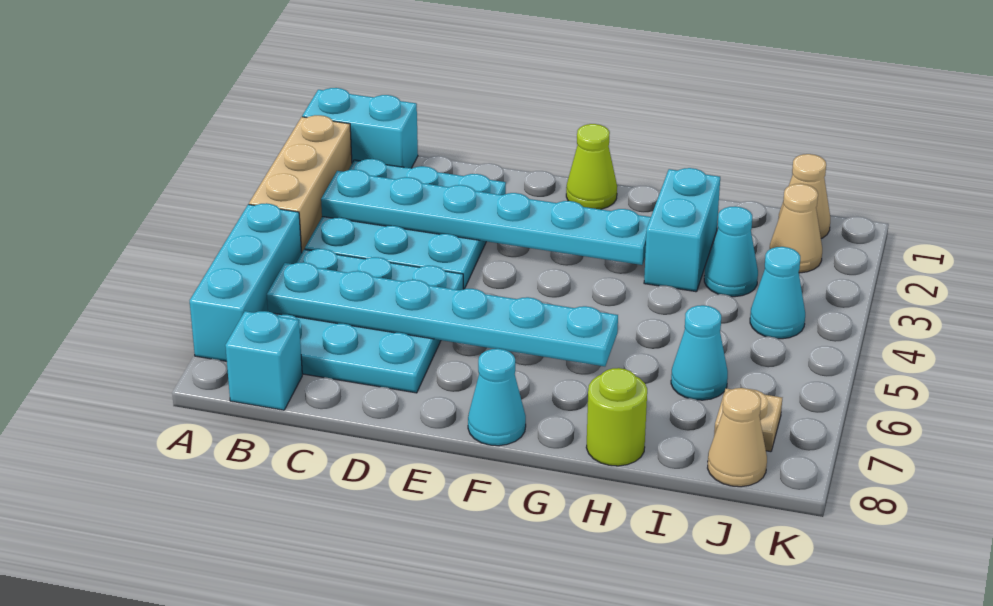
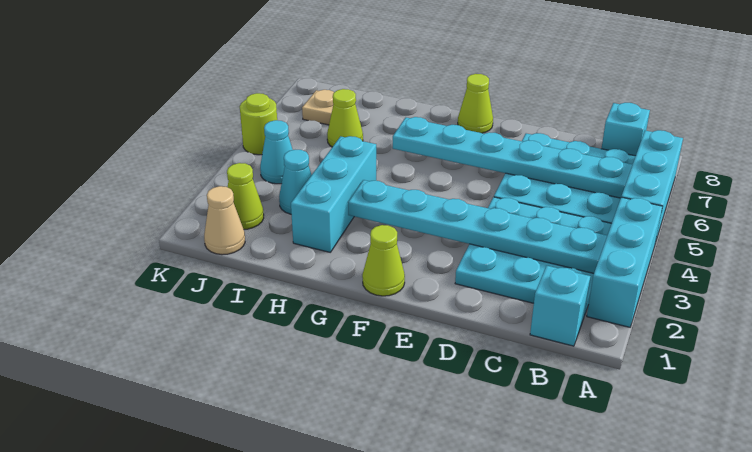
cyan 1x2 brick [302,88,418,168] -> cyan 1x1 brick [530,266,590,346]
tan 1x3 brick [249,115,352,252] -> cyan 1x3 brick [587,197,663,327]
cyan 1x1 cone [468,349,526,446] -> lime 1x1 cone [458,74,493,133]
cyan 1x2 brick [644,168,720,292] -> cyan 1x3 brick [291,136,376,252]
lime 1x1 round brick [586,368,647,466] -> lime 1x1 round brick moved to [240,93,277,155]
cyan 1x1 cone [671,305,728,400] -> lime 1x1 cone [327,89,363,147]
tan 1x1 cone [769,184,822,273] -> lime 1x1 cone [227,163,264,229]
tan 1x1 cone [708,388,767,487] -> none

